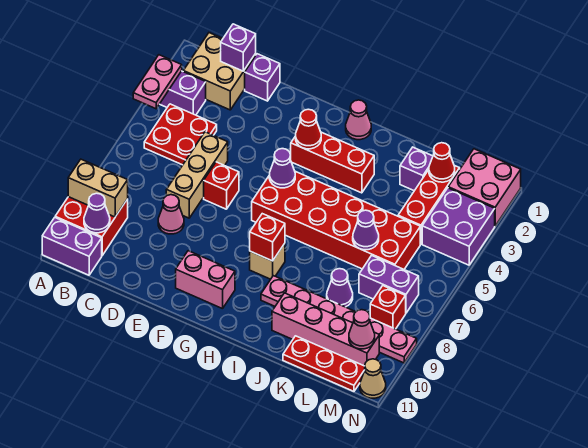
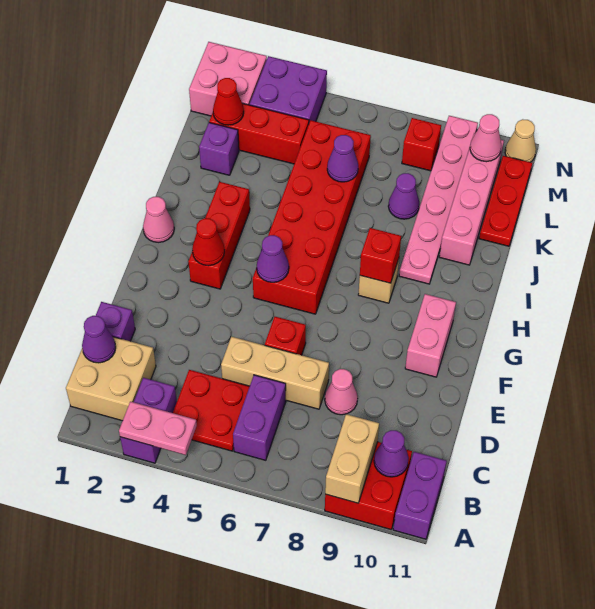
purple 1x1 brick [221,24,256,71] -> purple 1x1 cone [82,316,116,363]
purple 1x2 brick [359,255,419,313] -> purple 1x2 brick moved to [233,375,286,460]

